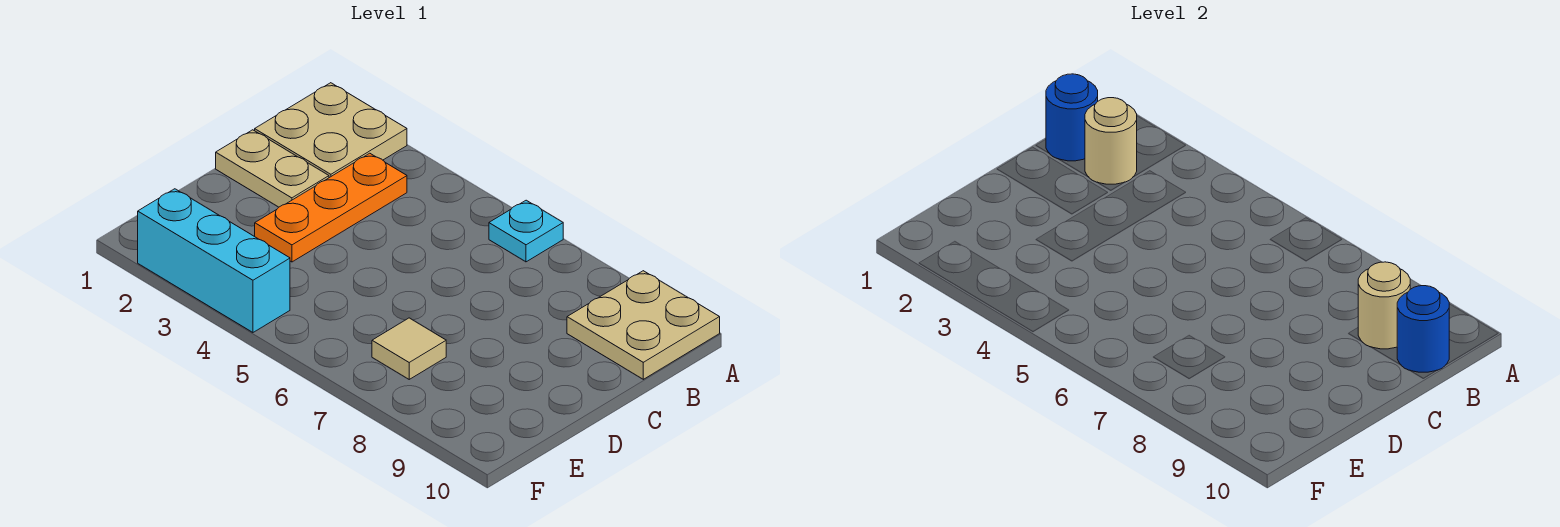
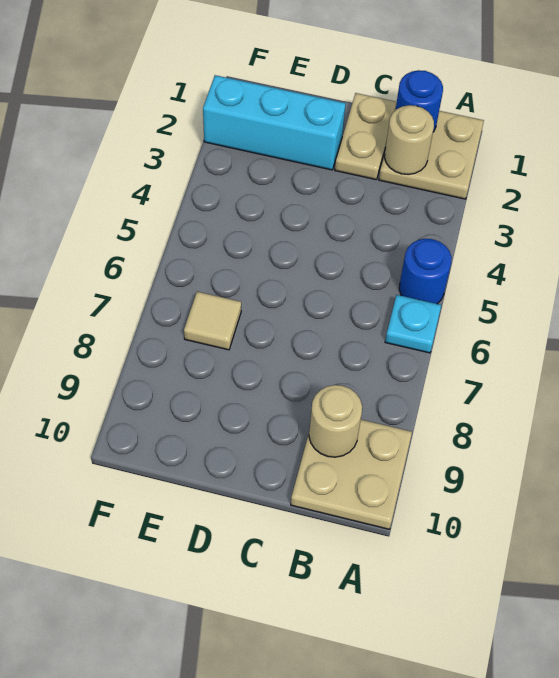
orange 1x3 plate [255,153,407,262] -> none
blue 1x1 round brick [1397,286,1449,372] -> blue 1x1 round brick moved to [399,239,452,304]
cyan 1x3 brick [138,189,290,332] -> cyan 1x3 brick turned to [203,75,346,170]

